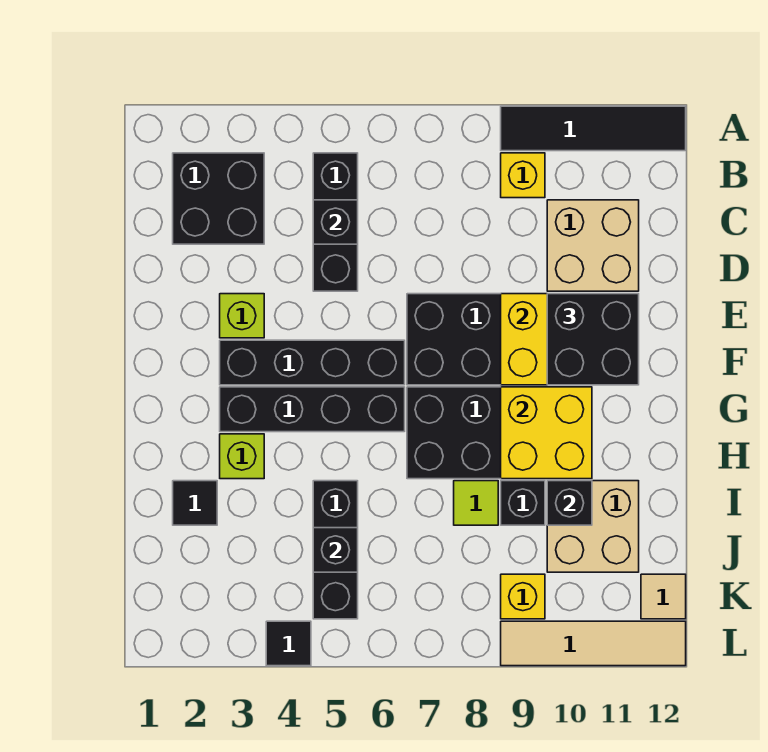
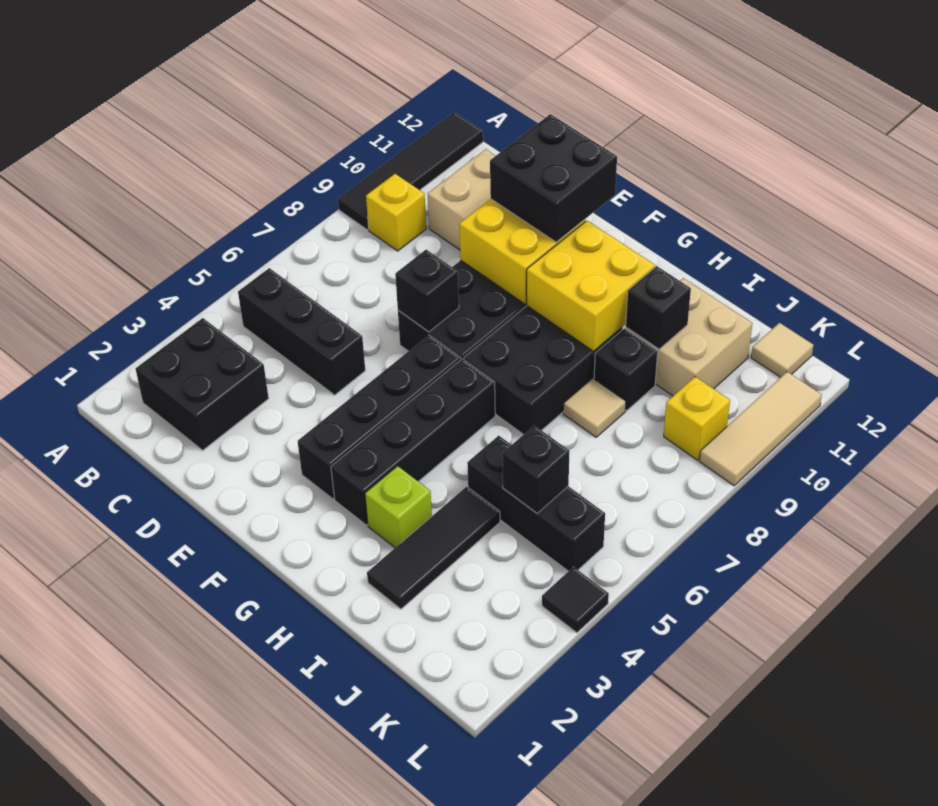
black 1x1 brick [313,200,358,244] -> black 1x1 brick moved to [395,250,459,332]
lime 1x1 brick [220,294,264,338] -> none
black 1x1 tile [173,481,217,525] -> black 1x3 tile [367,487,500,609]
lime 1x1 tile [454,481,498,525] -> tan 1x1 tile [563,378,626,437]
tan 1x4 tile [501,621,686,666] -> tan 1x3 tile [699,372,822,486]

